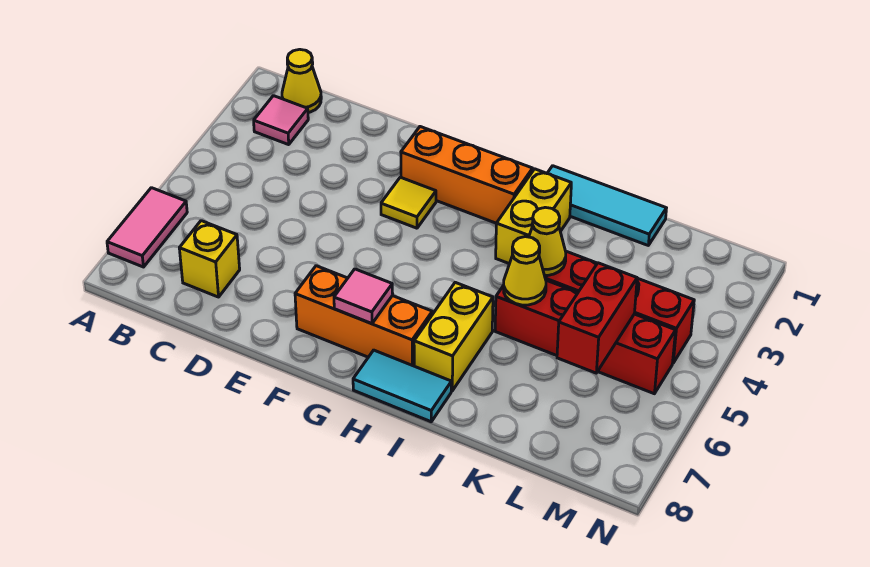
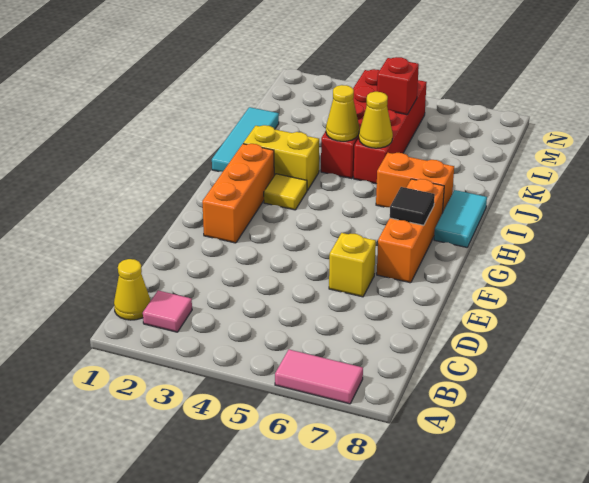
yellow 1x1 brick [179,221,240,297] -> yellow 1x1 brick moved to [329,233,376,297]
yellow 1x1 tile [381,177,436,228] -> yellow 1x1 tile moved to [264,174,307,210]
pink 1x1 tile [334,269,393,323] -> black 1x1 tile [390,187,435,225]
yellow 1x2 brick [414,282,493,391] -> orange 1x2 brick [376,153,454,211]
red 1x2 brick [557,263,637,373] -> red 1x1 brick [377,57,419,115]

